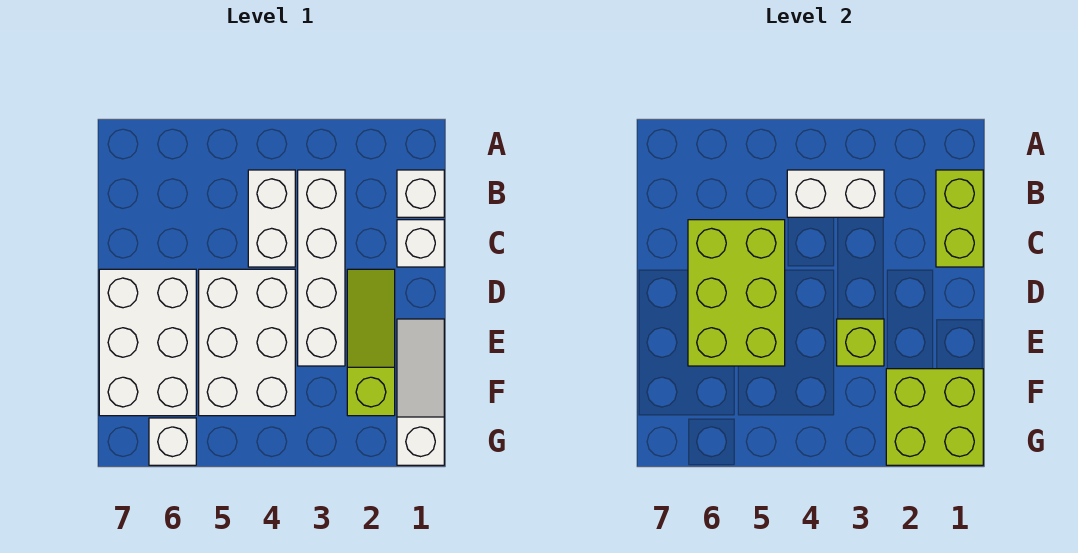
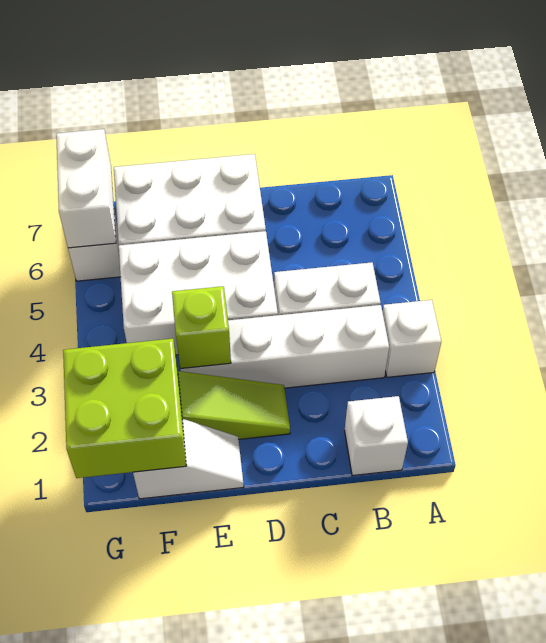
lime 1x2 brick [936,170,983,267] -> none
white 1x2 brick [787,170,884,217] -> white 1x2 brick moved to [56,129,116,248]
white 1x1 brick [397,220,444,267] -> white 1x1 brick moved to [382,300,441,377]
lime 2x3 brick [688,220,785,366] -> none
white 1x3 slope [397,319,444,465] -> white 1x2 slope [133,419,244,499]

